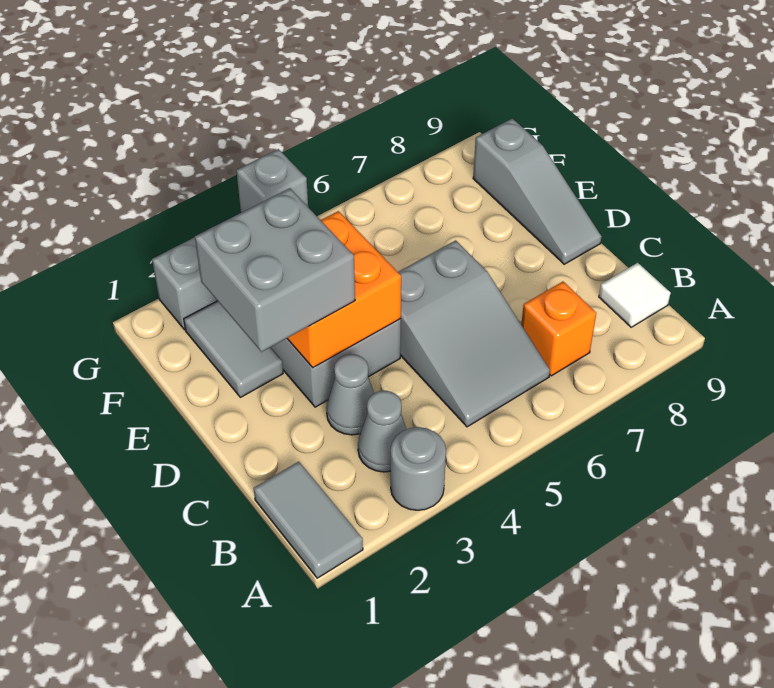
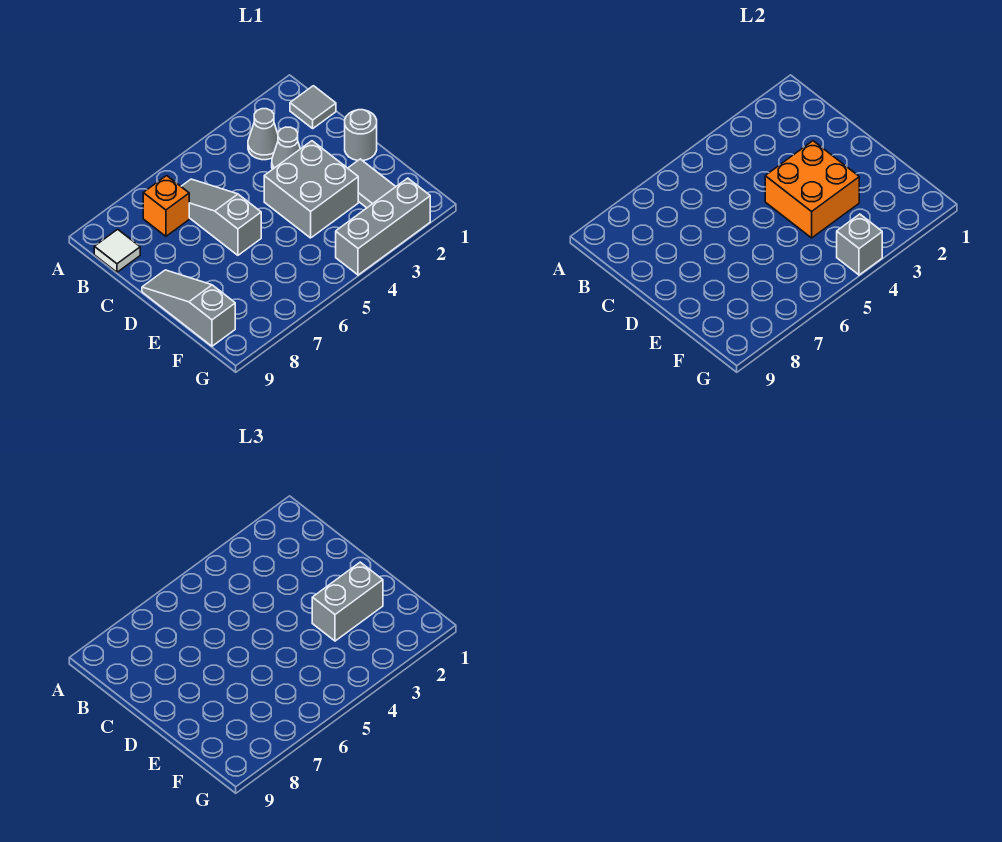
grey 1x2 tile [254,462,363,578] -> grey 1x1 tile [290,86,336,128]
grey 1x1 round brick [391,427,446,510] -> grey 1x1 round brick moved to [345,110,377,161]
grey 2x3 slope [398,240,550,427] -> grey 1x3 slope [181,179,261,255]
grey 2x2 brick [195,188,355,352] -> grey 1x2 brick [312,562,383,641]

